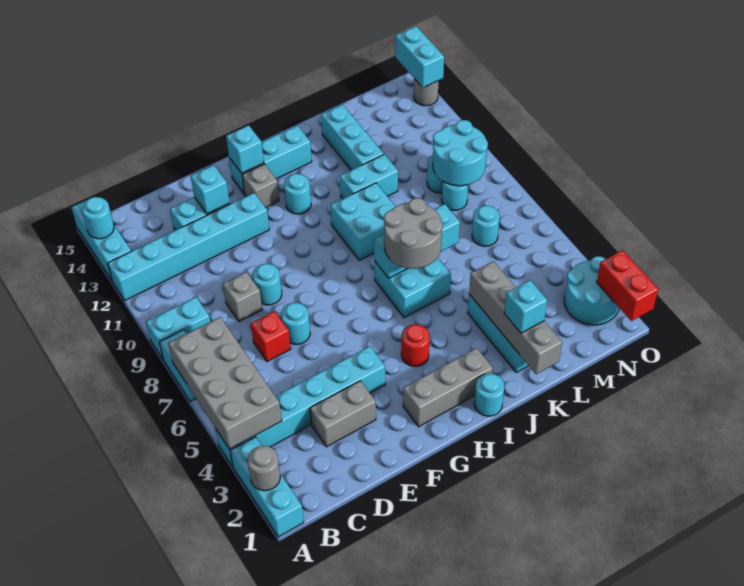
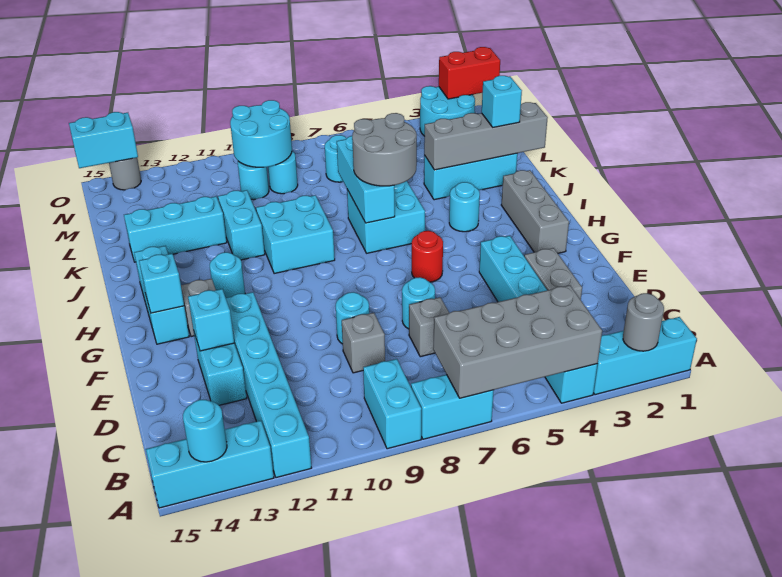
red 1x1 brick [251,311,291,362] -> grey 1x1 brick [409,297,449,357]
red 1x1 round brick [401,324,429,367] -> red 1x1 round brick moved to [412,231,443,282]
cyan 1x1 round brick [474,373,504,416] -> cyan 1x1 round brick moved to [449,182,480,232]

